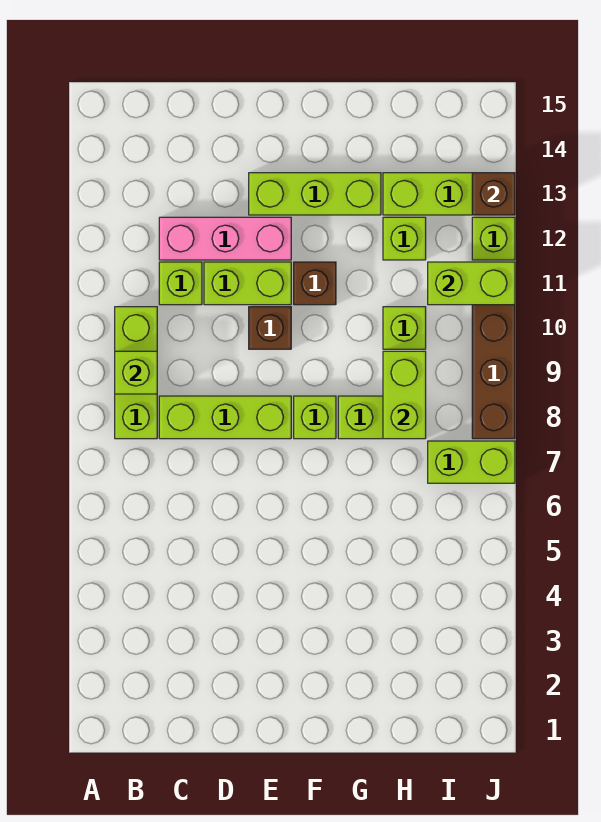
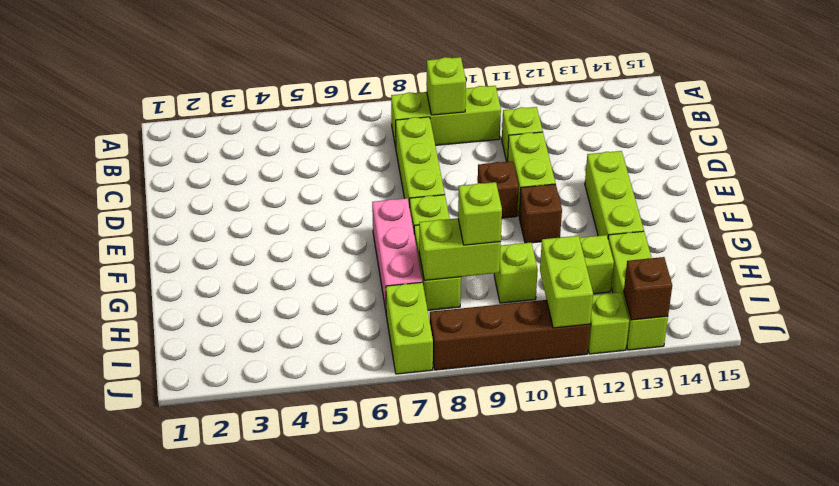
pink 1x3 brick [159,217,291,260] -> pink 1x3 brick moved to [372,198,422,310]
none -> lime 1x1 brick [458,182,502,245]

